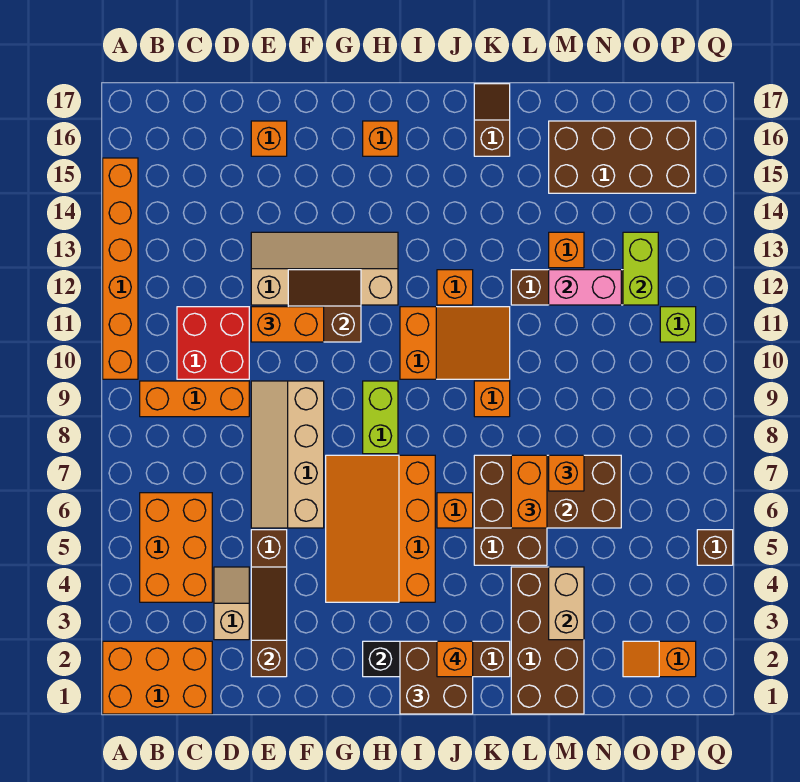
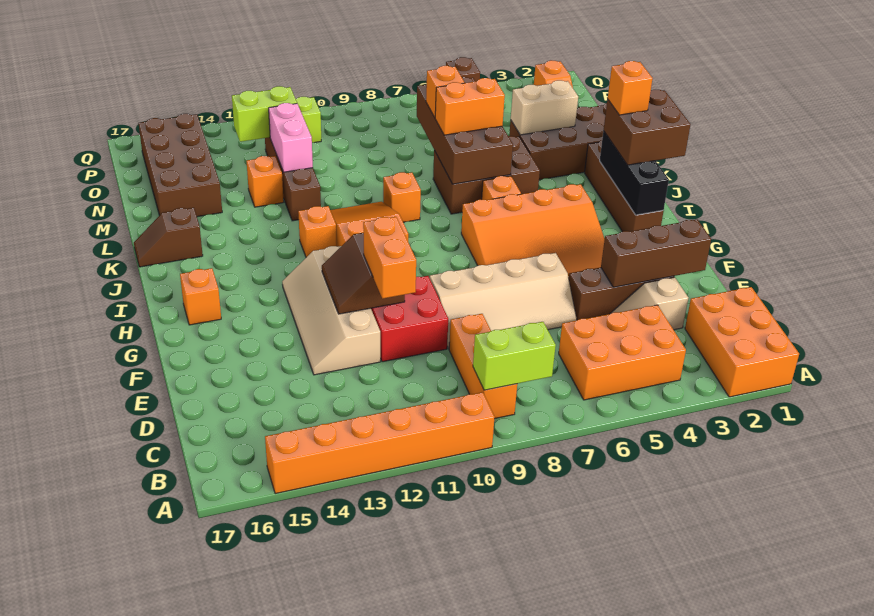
red 2x2 brick [177,307,249,379] -> red 2x2 brick moved to [371,276,448,362]
brown 1x3 slope [251,567,287,677] -> brown 1x3 brick [601,220,711,287]
orange 1x1 brick [251,121,287,156] -> none
lime 1x2 brick [363,381,398,454] -> lime 1x2 brick moved to [473,322,556,390]

